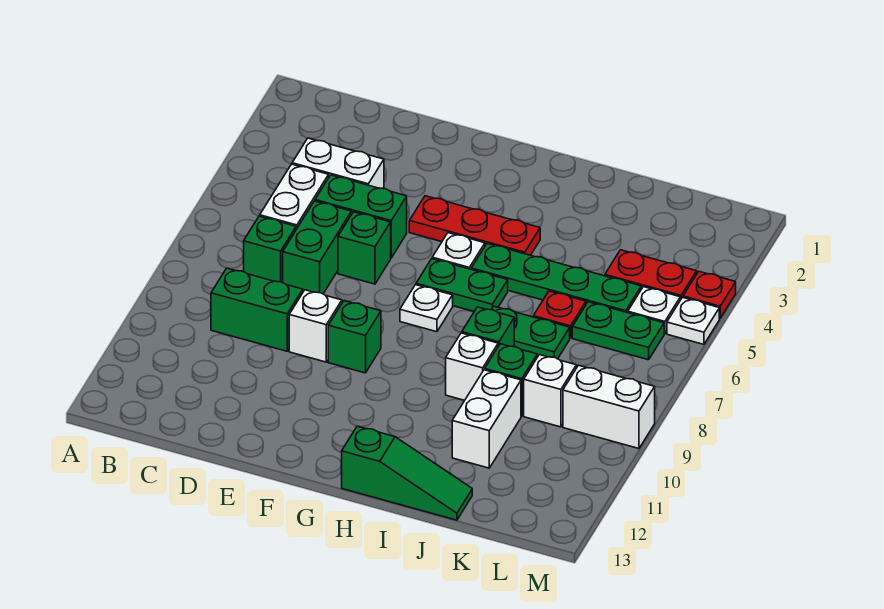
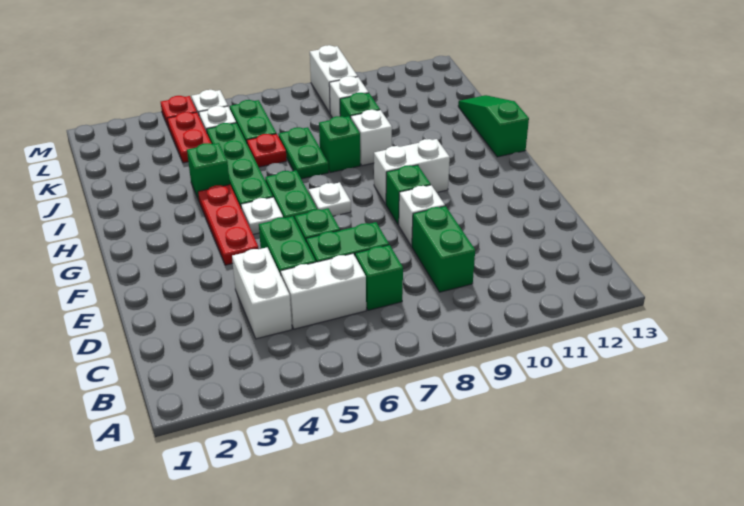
none -> green 1x1 brick [187,143,230,200]
white 1x2 brick [452,370,521,468] -> white 1x2 brick moved to [374,139,450,204]

